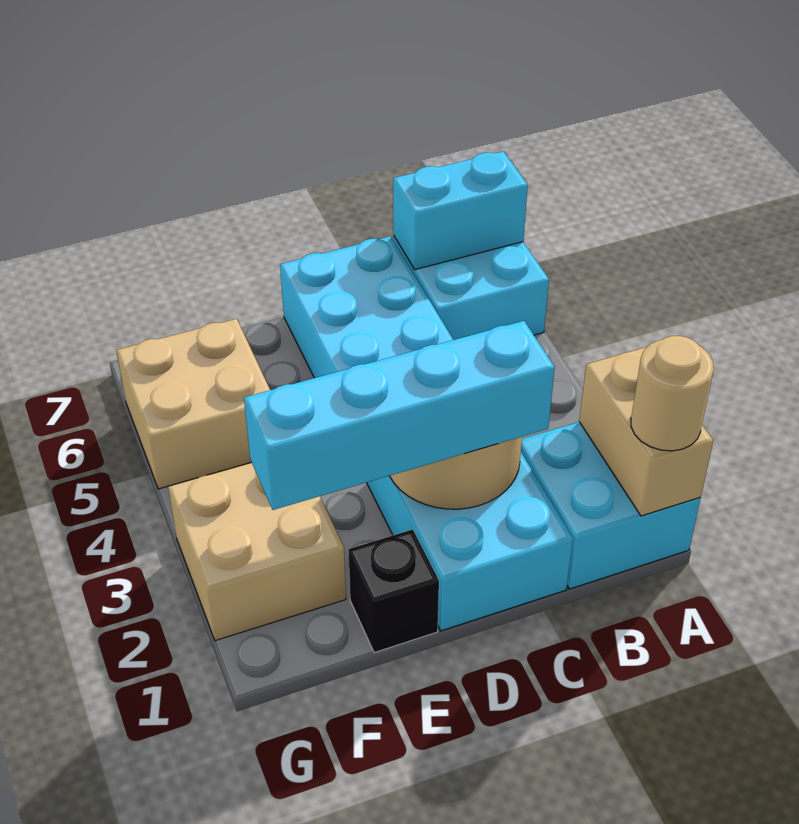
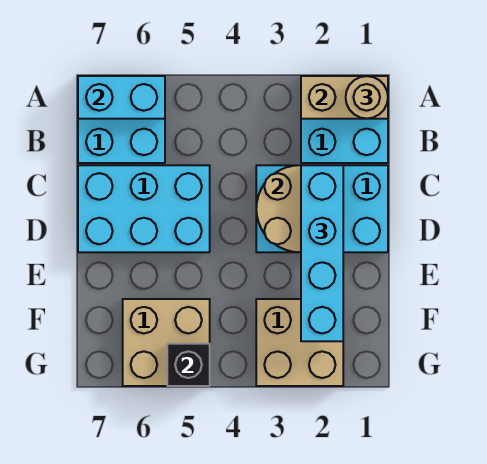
cyan 1x2 brick [393,151,528,270] -> cyan 1x2 brick turned to [78,76,165,119]
black 1x1 brick [348,529,439,653] -> black 1x1 brick moved to [167,344,210,386]

